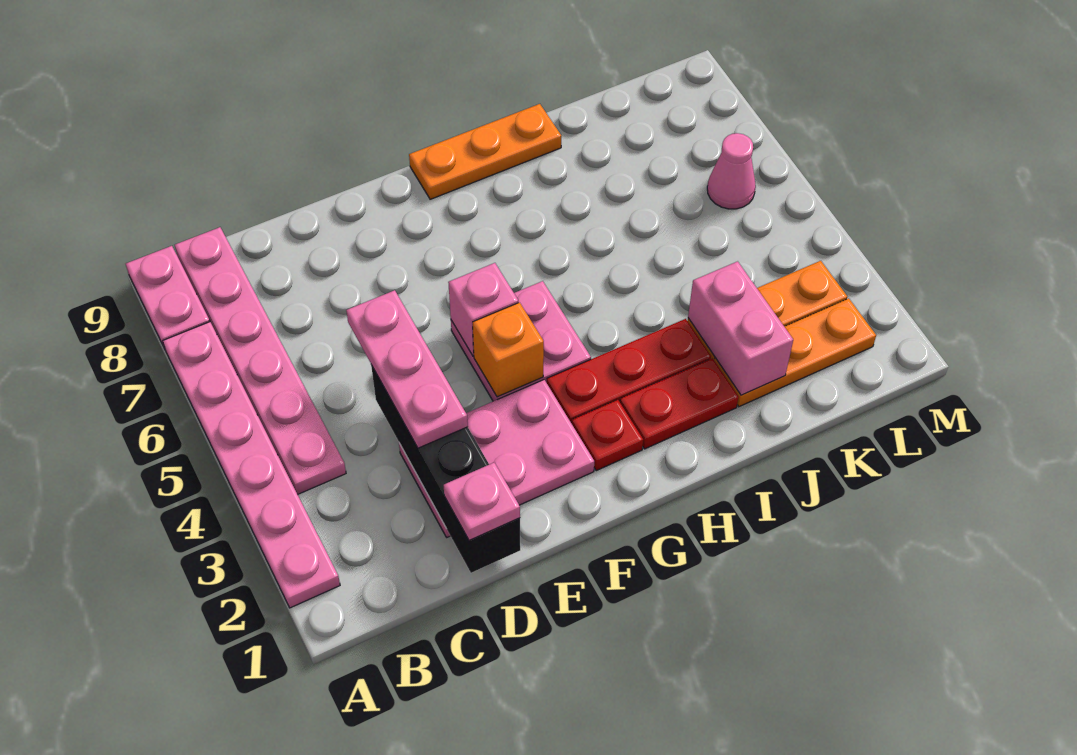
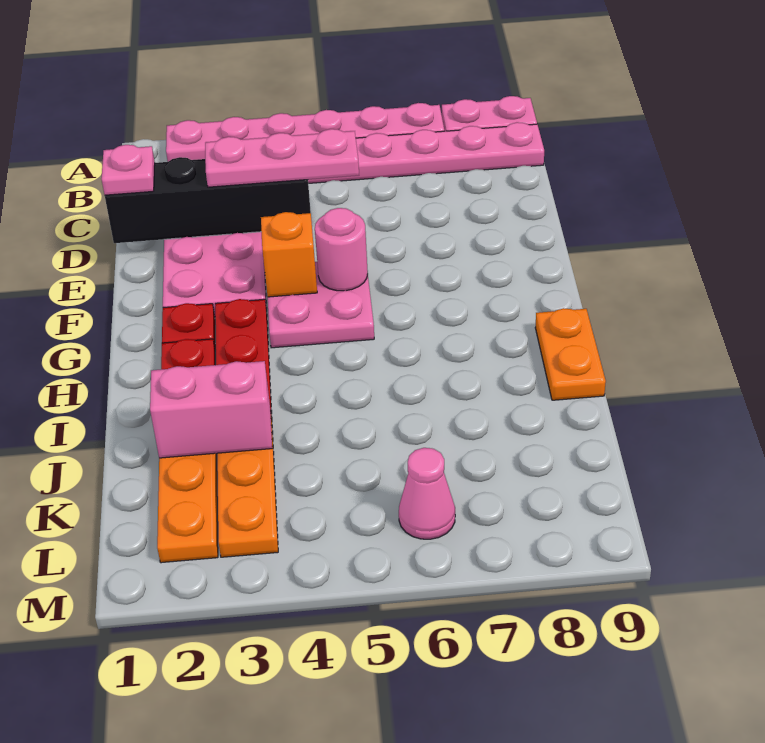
pink 1x1 brick [448,263,518,356] -> pink 1x1 round brick [315,208,368,291]
orange 1x3 plate [409,104,561,199] -> orange 1x2 plate [535,308,606,400]

